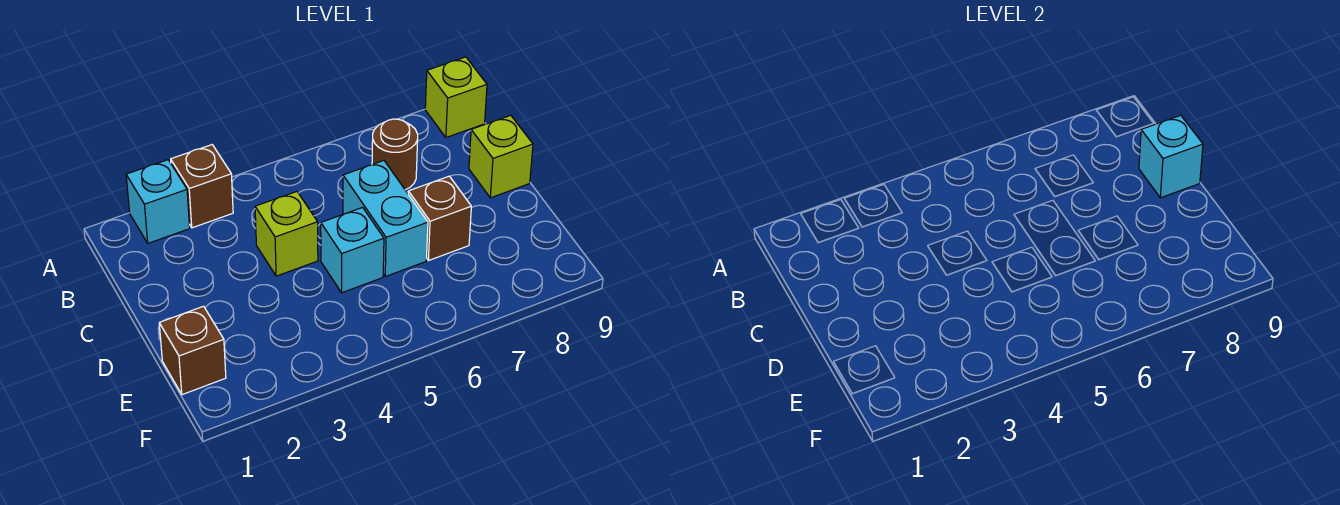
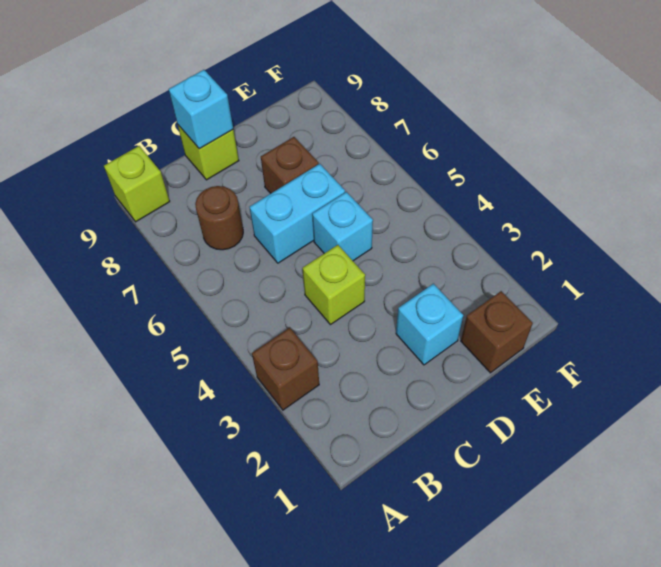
cyan 1x1 brick [126,160,190,243] -> cyan 1x1 brick moved to [396,284,463,365]

